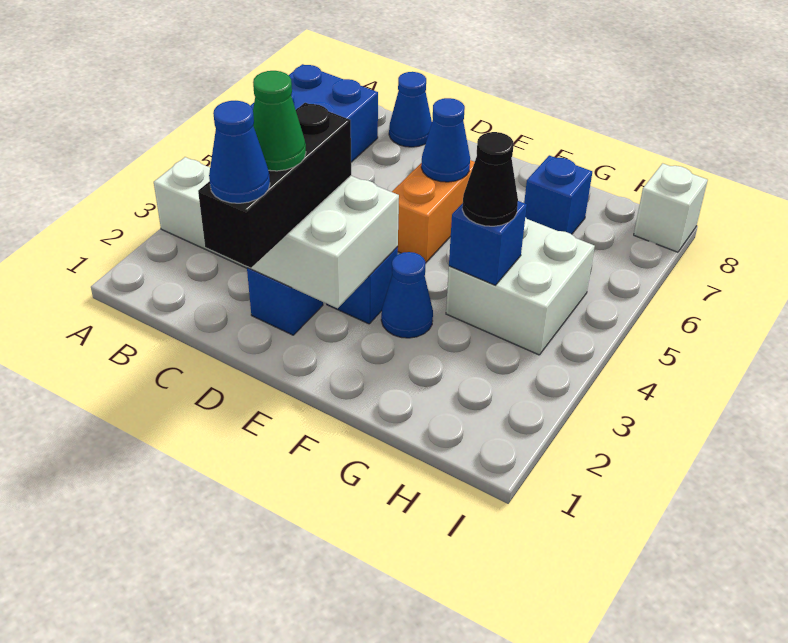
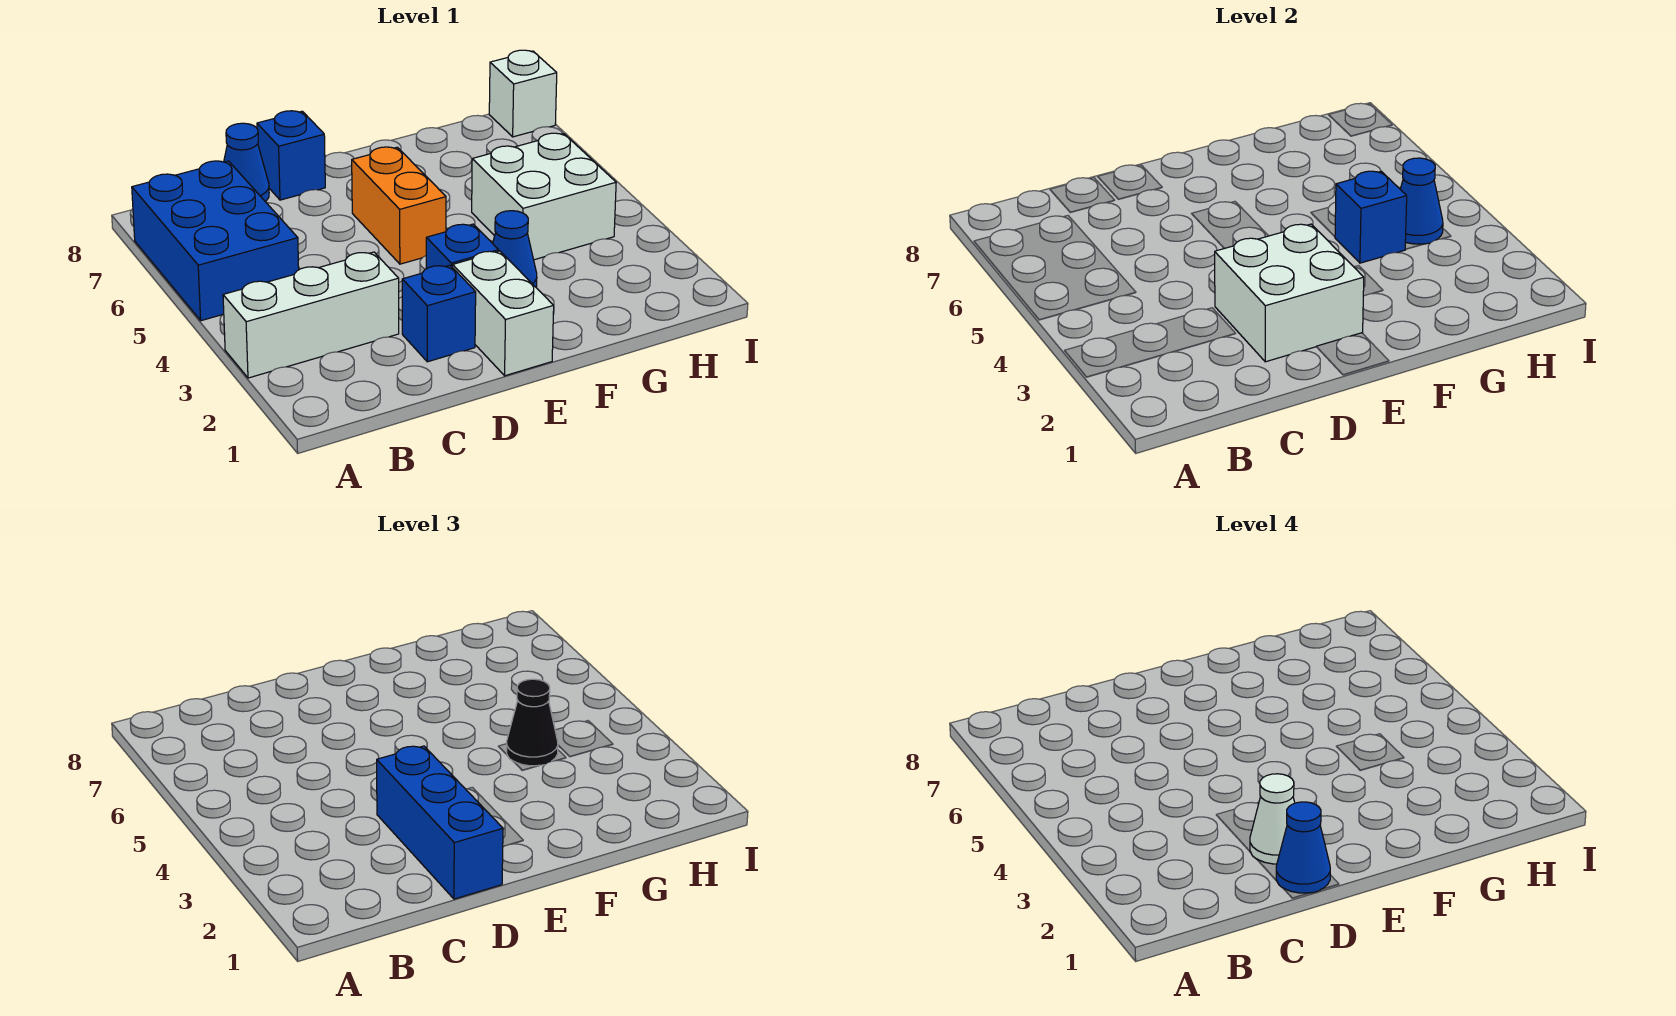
black 1x3 brick [198,103,351,268] -> blue 1x3 brick [377,746,503,899]
green 1x1 cone [253,71,306,171] -> white 1x1 cone [1250,774,1295,864]
none -> white 1x2 brick [453,251,554,376]
blue 1x1 cone [421,98,470,182] -> blue 1x1 cone moved to [1400,158,1443,244]
blue 1x1 brick [524,155,592,234] -> blue 1x1 brick moved to [257,111,325,200]

